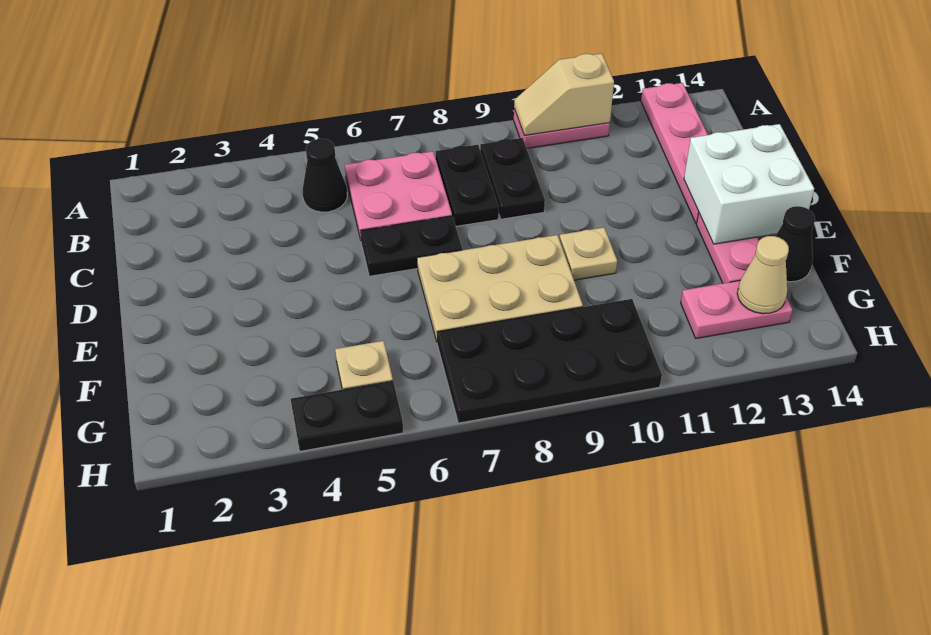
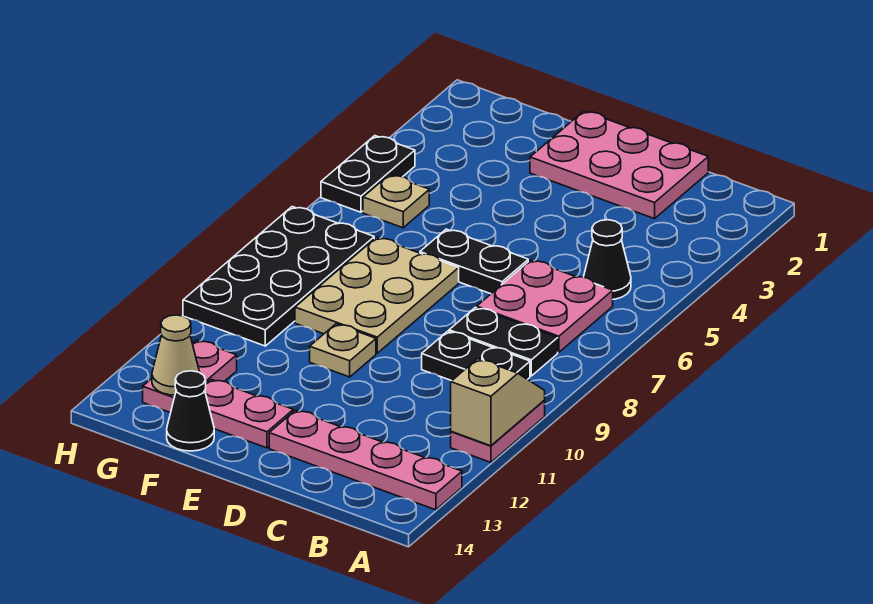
none -> pink 2x3 plate [530,111,708,219]
black 1x2 plate [360,216,462,276] -> black 1x2 plate turned to [420,229,528,294]
white 2x2 brick [684,124,814,244] -> none

